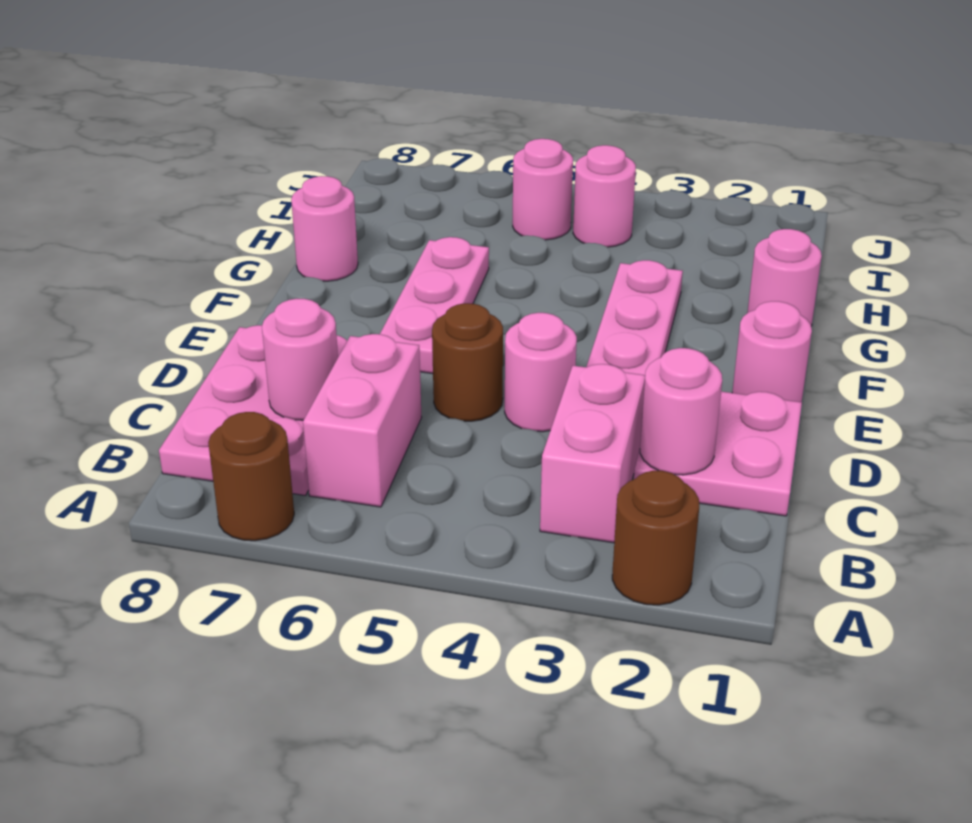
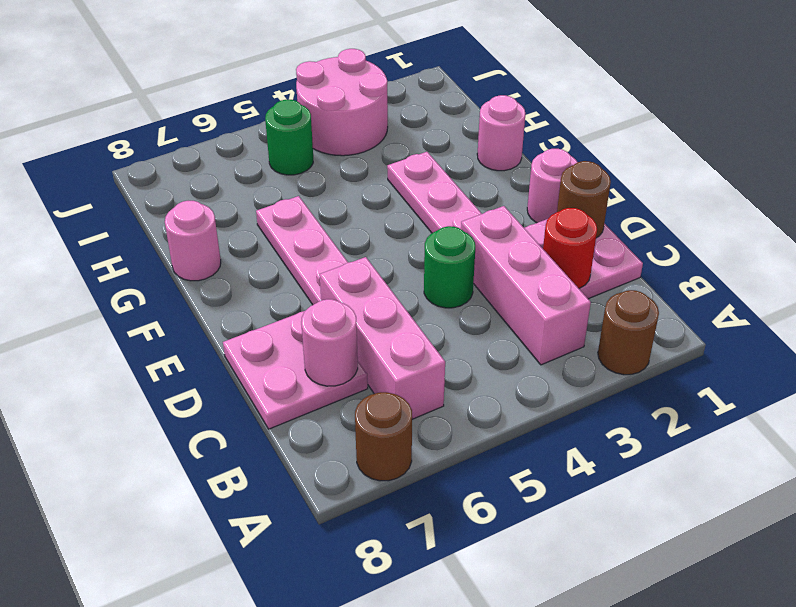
pink 1x2 brick [540,364,645,543] -> pink 1x3 brick [461,206,591,365]
pink 1x2 brick [303,334,422,507] -> pink 1x3 brick [320,257,445,419]
pink 2x3 plate [159,325,347,496] -> pink 2x2 plate [223,311,368,429]
pink 1x1 round brick [640,348,722,475] -> red 1x1 round brick [543,208,597,288]
pink 1x1 round brick [505,313,577,432] -> green 1x1 round brick [424,226,475,308]
brown 1x1 round brick [432,303,503,421] -> brown 1x1 round brick moved to [557,161,611,238]
pink 1x1 round brick [573,145,636,247] -> pink 2x2 round brick [296,49,388,156]
pink 1x1 round brick [513,139,573,240] -> green 1x1 round brick [265,100,313,175]

